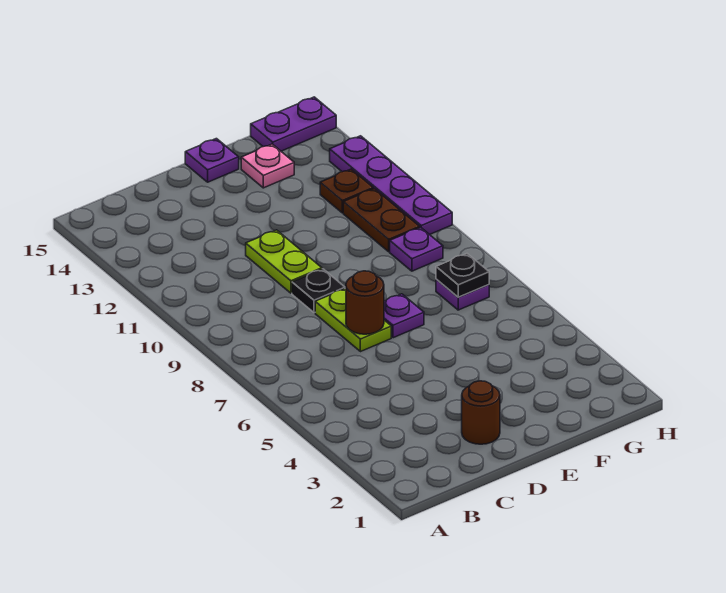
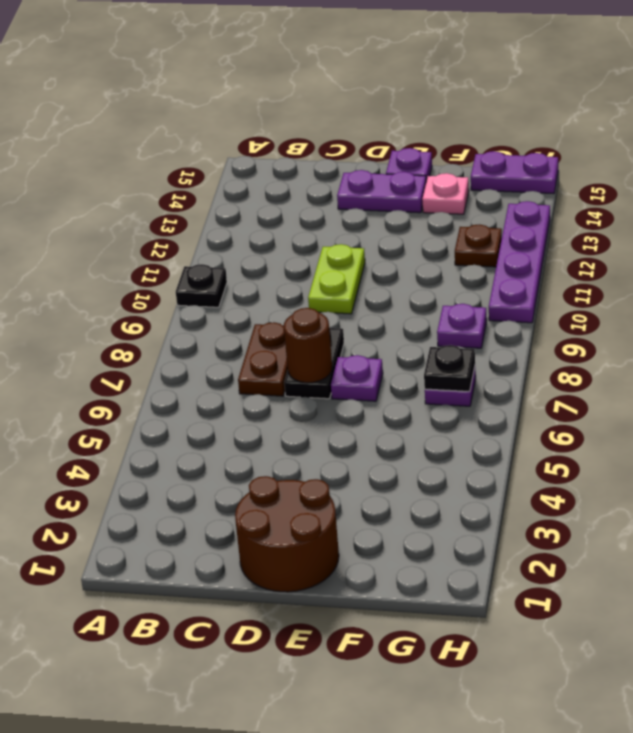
brown 1x1 round brick [462,381,500,444] -> brown 2x2 round brick [235,476,339,592]
lime 1x2 plate [315,288,391,352] -> black 1x2 plate [284,328,344,399]
black 1x1 plate [292,269,345,313] -> black 1x1 plate moved to [176,264,227,307]
none -> purple 1x2 plate [337,170,426,213]
brown 1x2 plate [343,189,420,252] -> brown 1x2 plate moved to [238,322,288,396]

